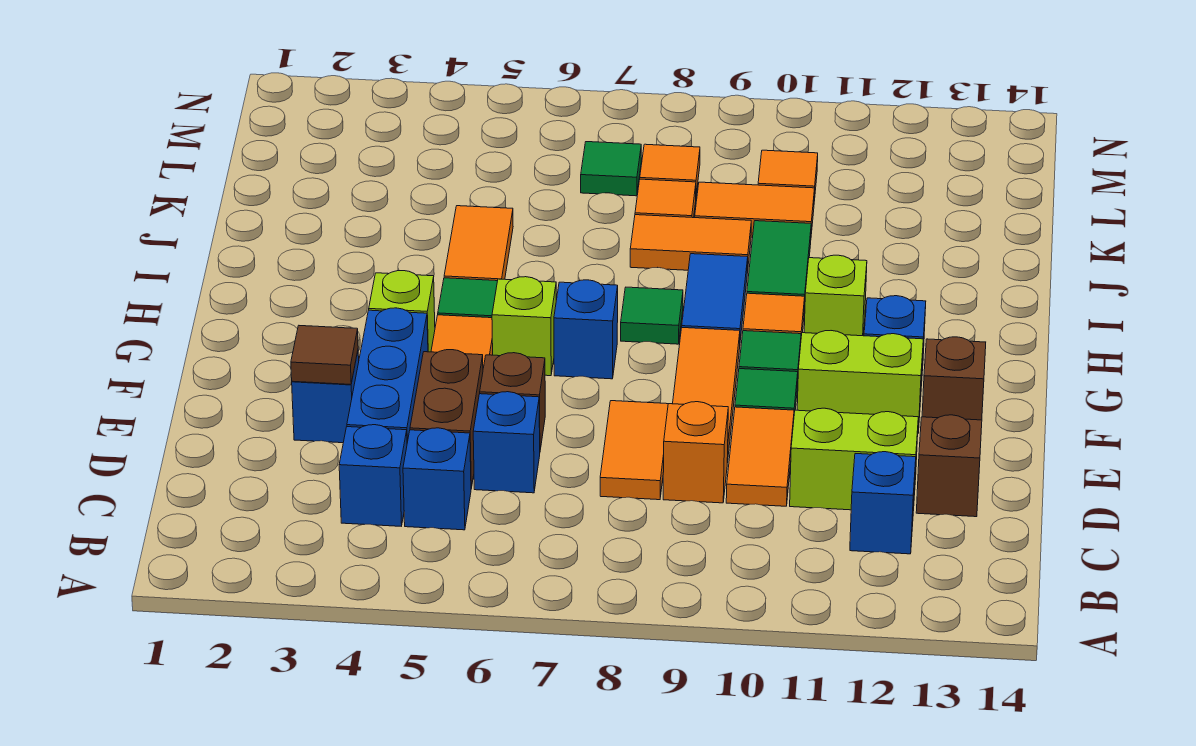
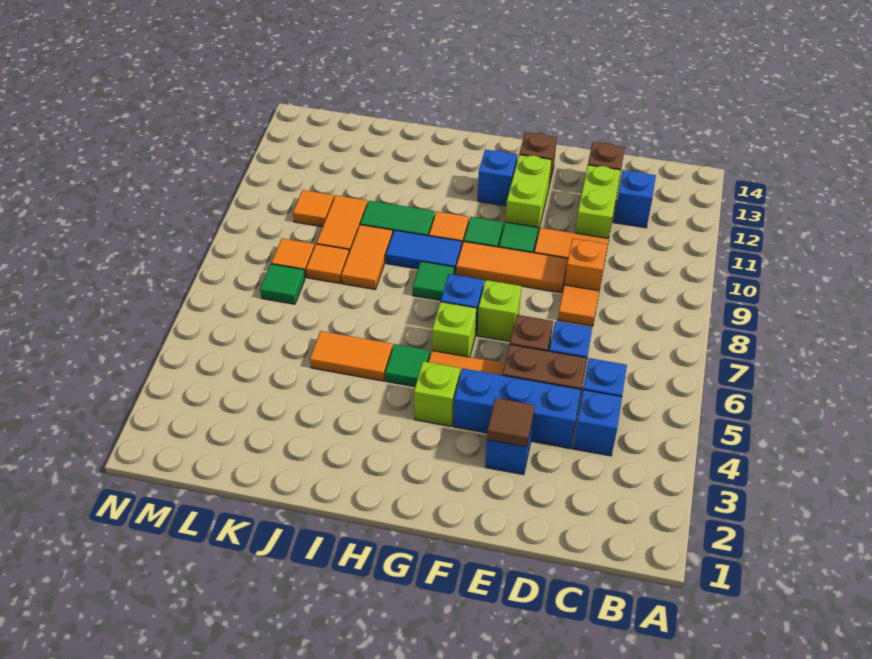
orange 1x2 tile [600,401,668,500] -> orange 1x1 tile [558,285,599,326]
lime 1x1 brick [804,255,867,336] -> lime 1x1 brick moved to [477,280,521,342]

